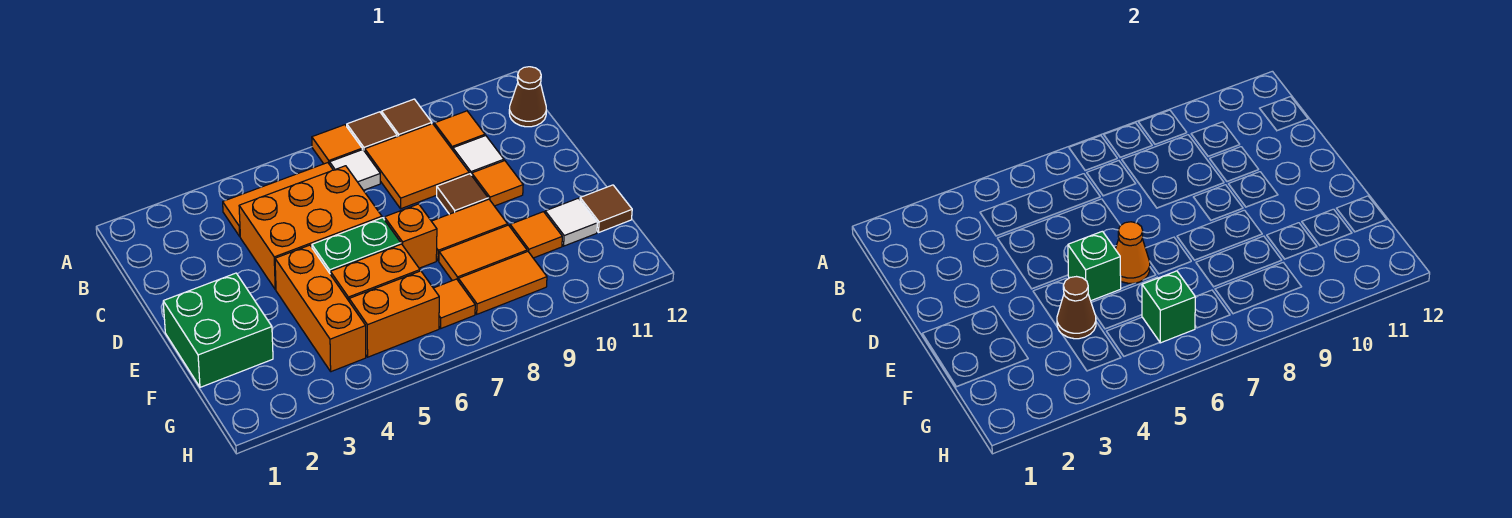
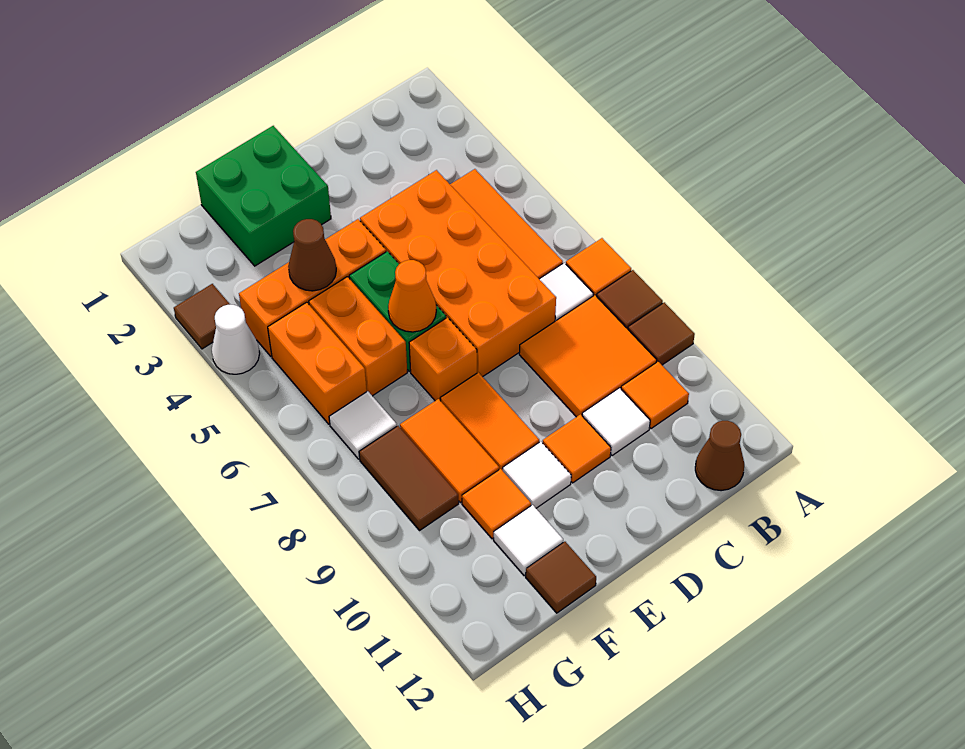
orange 2x3 brick [239,166,382,290] -> orange 2x4 brick [360,170,556,377]
brown 1x1 tile [437,174,488,214] -> brown 1x1 tile moved to [174,284,230,349]
green 1x1 brick [1068,231,1121,301] -> none
none -> white 1x1 tile [503,442,571,508]
green 1x1 brick [1142,271,1195,343] -> none
orange 1x1 tile [434,279,475,328] -> white 1x1 tile [329,391,397,459]
orange 1x2 tile [458,252,547,314] -> brown 1x2 tile [359,426,459,530]
none -> white 1x1 cone [212,305,260,374]

